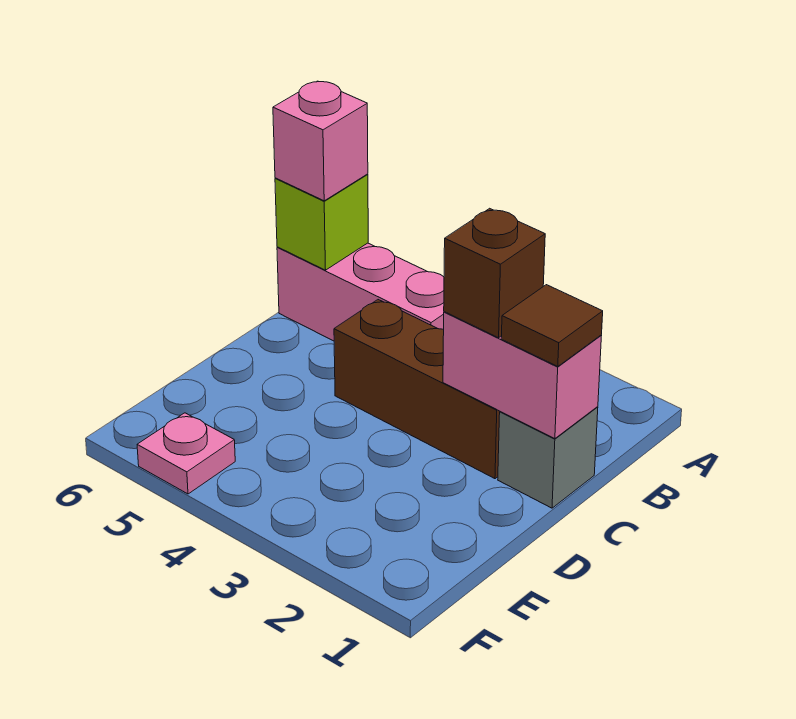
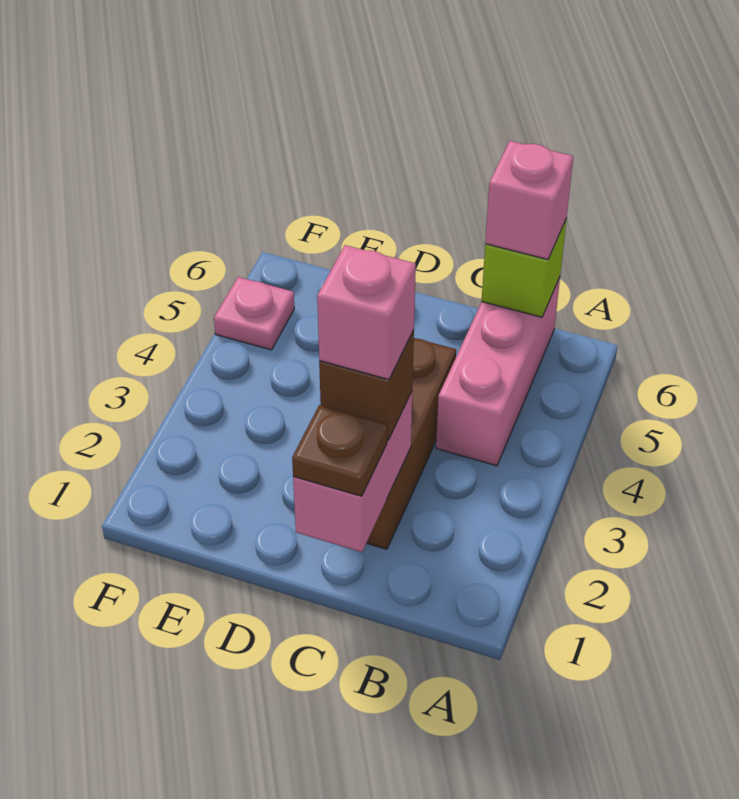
grey 1x1 brick [498,407,598,508] -> none
brown 1x1 tile [501,285,603,367] -> brown 1x1 plate [292,405,387,496]
none -> pink 1x1 brick [317,245,416,380]

